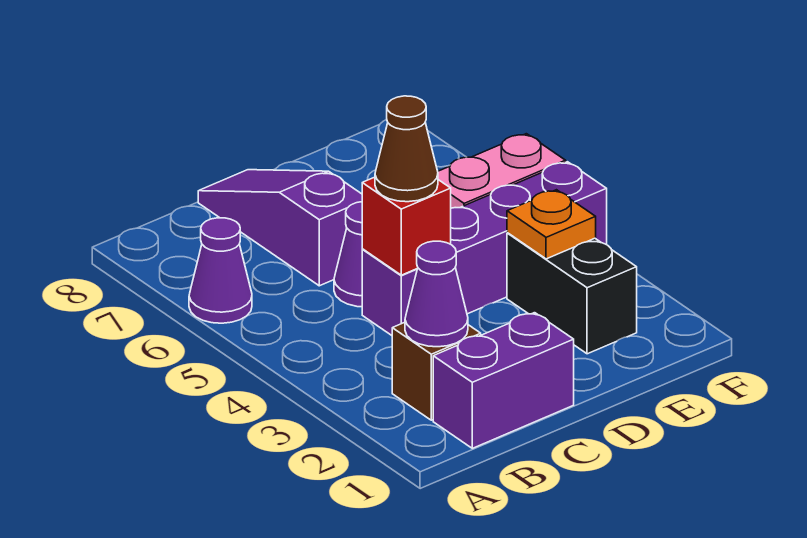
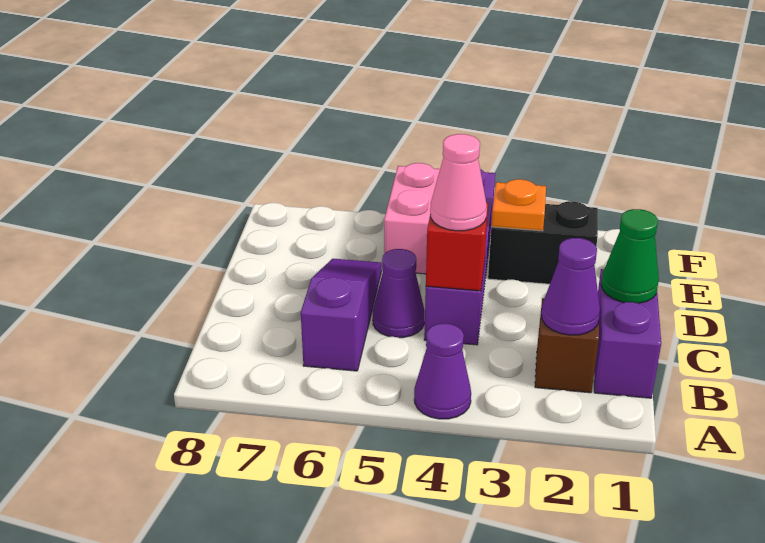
purple 1x1 cone [189,218,252,323] -> purple 1x1 cone moved to [414,323,471,419]
none -> green 1x1 cone [601,209,659,303]
brown 1x1 cone [375,96,438,202] -> pink 1x1 cone [430,134,487,231]
purple 1x3 slope [198,170,362,286] -> purple 1x3 slope turned to [301,259,382,371]

